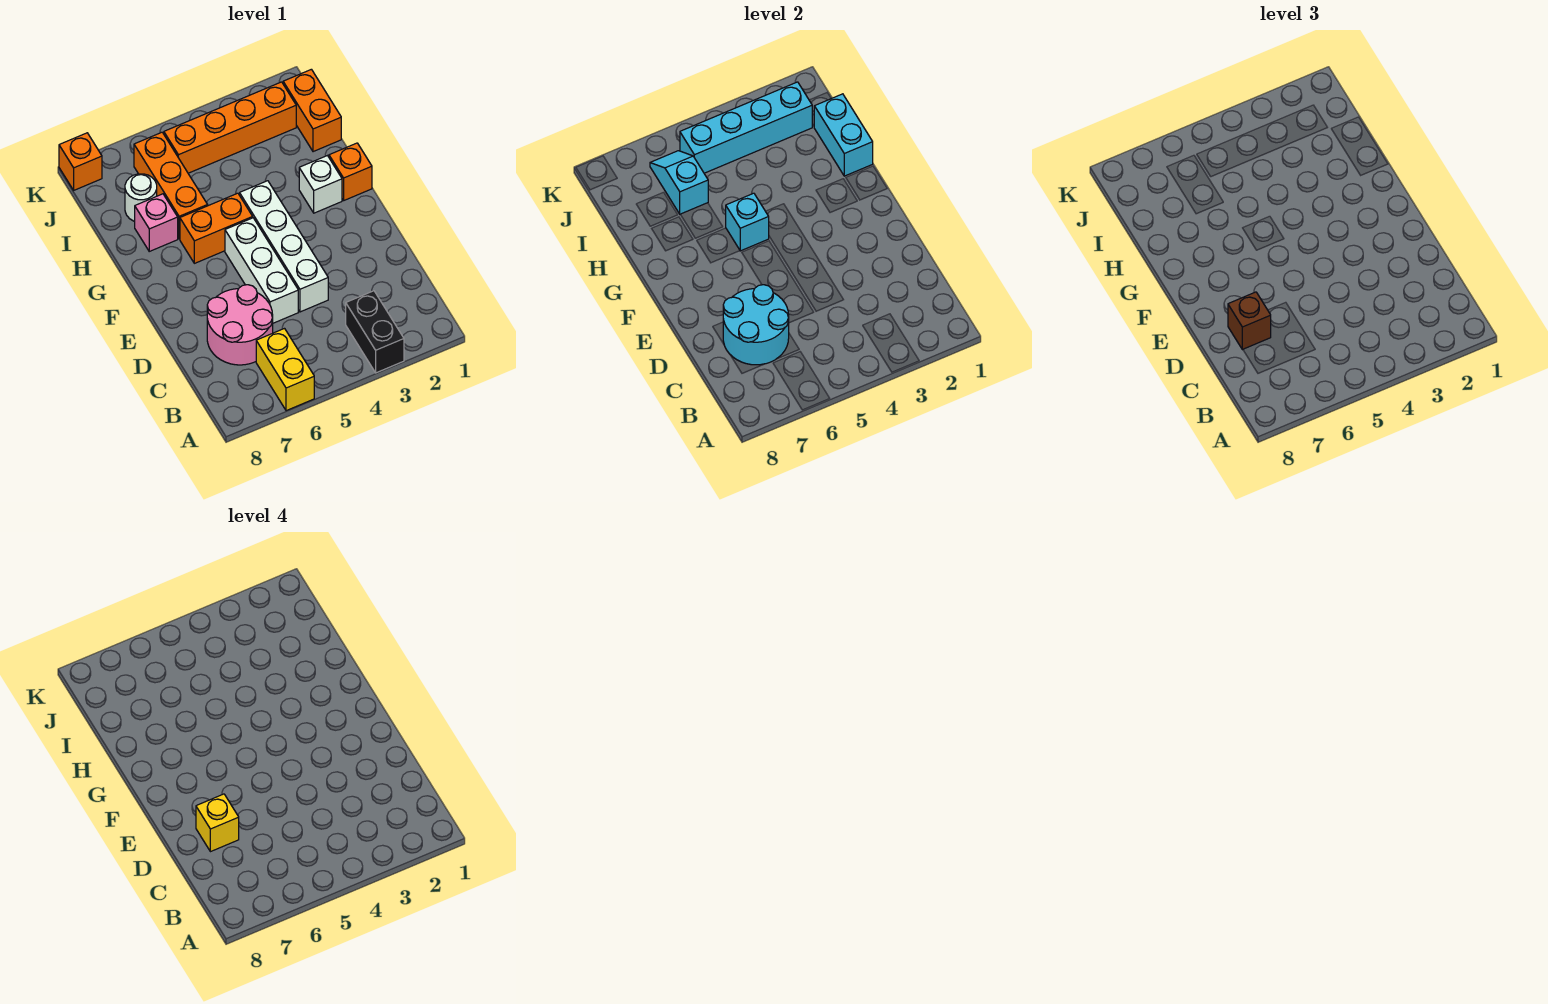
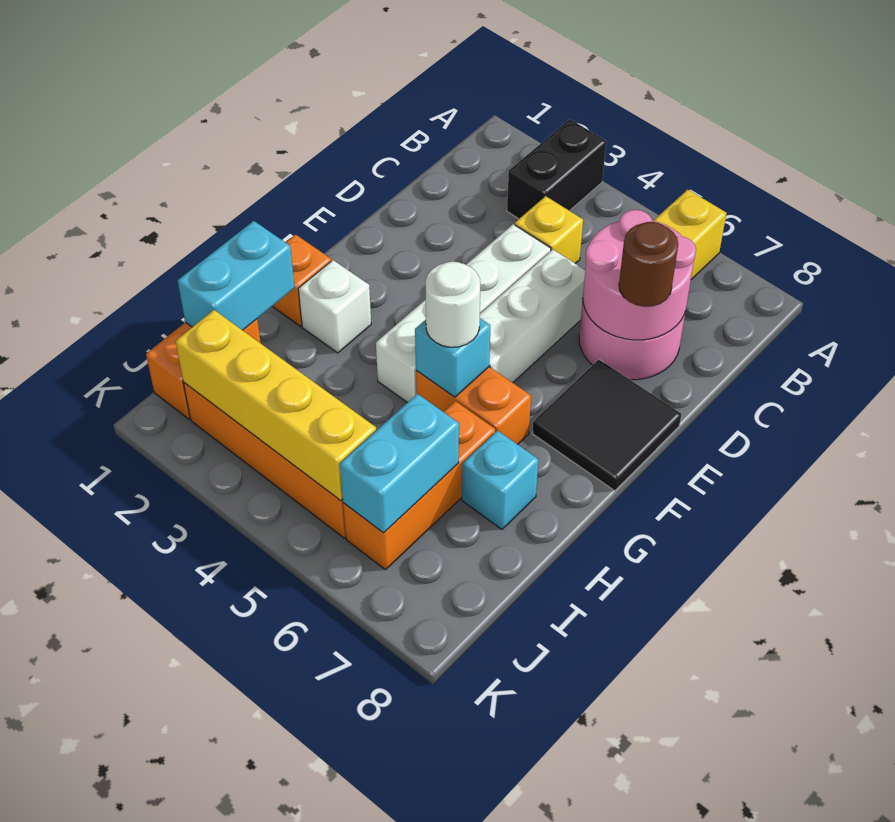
cyan 2x2 round brick [723,285,789,365] -> pink 2x2 round brick [583,210,696,340]
brown 1x1 brick [1228,292,1271,350] -> brown 1x1 round brick [619,222,678,307]
yellow 1x1 brick [196,794,239,852] -> yellow 1x1 brick moved to [515,196,583,264]
none -> black 2x2 tile [532,360,681,491]
pink 1x1 brick [135,194,178,251] -> cyan 1x1 brick [462,431,539,530]
cyan 1x2 slope [650,151,708,214] -> cyan 1x2 brick [340,394,459,533]
white 1x1 round brick [125,174,157,221] -> white 1x1 round brick moved to [425,262,480,347]
cyan 1x4 brick [680,82,813,173] -> yellow 1x4 brick [175,310,376,501]
orange 1x1 brick [59,133,102,190] -> none

